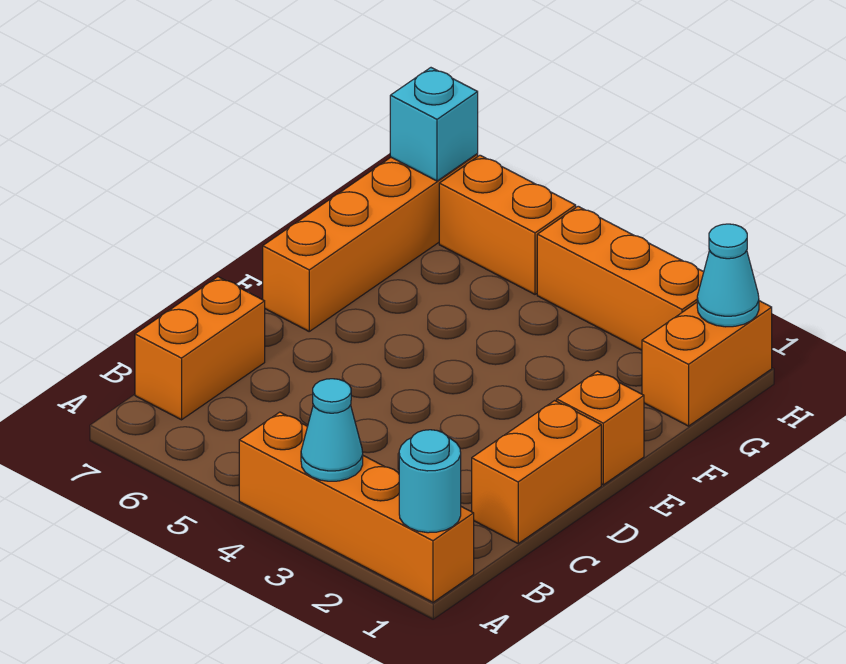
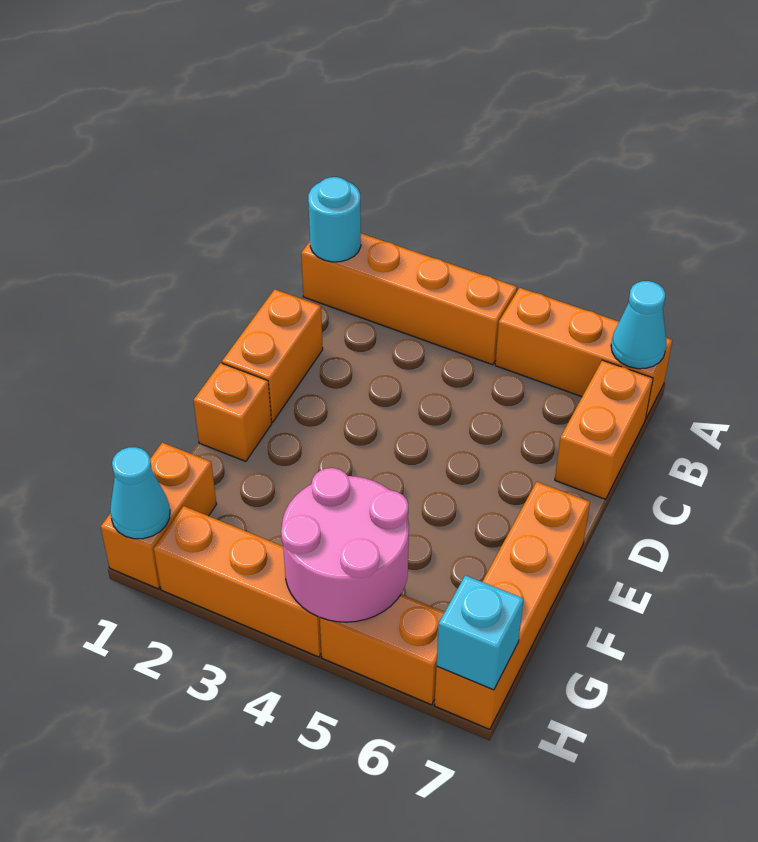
cyan 1x1 cone [301,379,363,481] -> cyan 1x1 cone moved to [611,281,667,369]
none -> orange 1x3 brick [495,288,672,420]
none -> pink 2x2 round brick [281,468,409,622]

